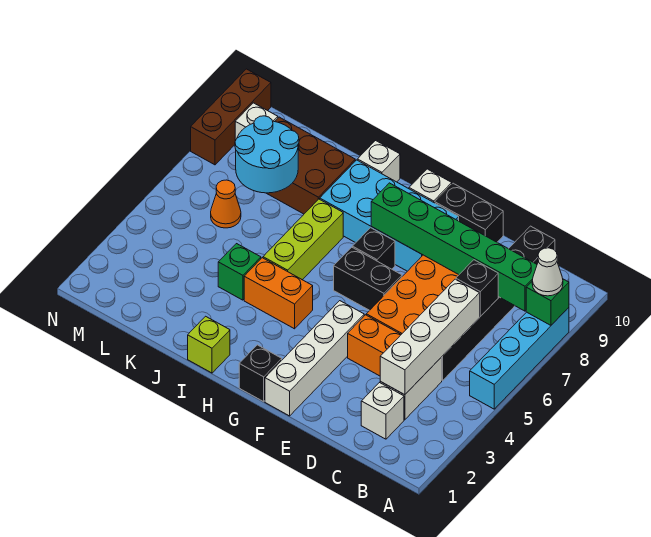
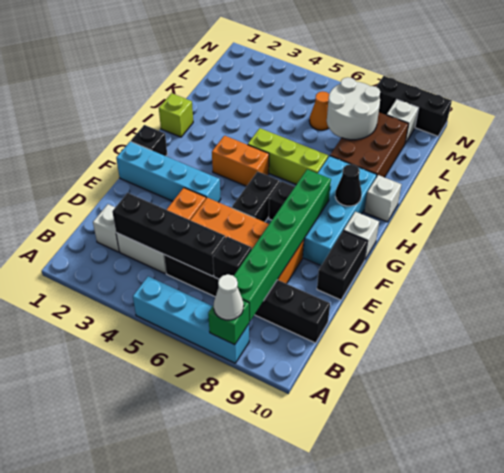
white 1x4 brick [380,279,480,395] -> black 1x4 brick [112,193,226,276]
white 1x4 brick [265,301,364,416] -> cyan 1x4 brick [116,141,221,202]
orange 1x2 brick [244,258,313,329] -> orange 1x2 brick turned to [212,136,269,186]
none -> black 1x1 cone [335,164,362,206]
green 1x1 brick [218,244,261,300] -> none
cyan 2x2 round brick [235,116,299,193] -> white 2x2 round brick [327,77,380,140]
brown 1x3 brick [191,69,271,165] -> black 1x3 brick [376,76,452,136]

